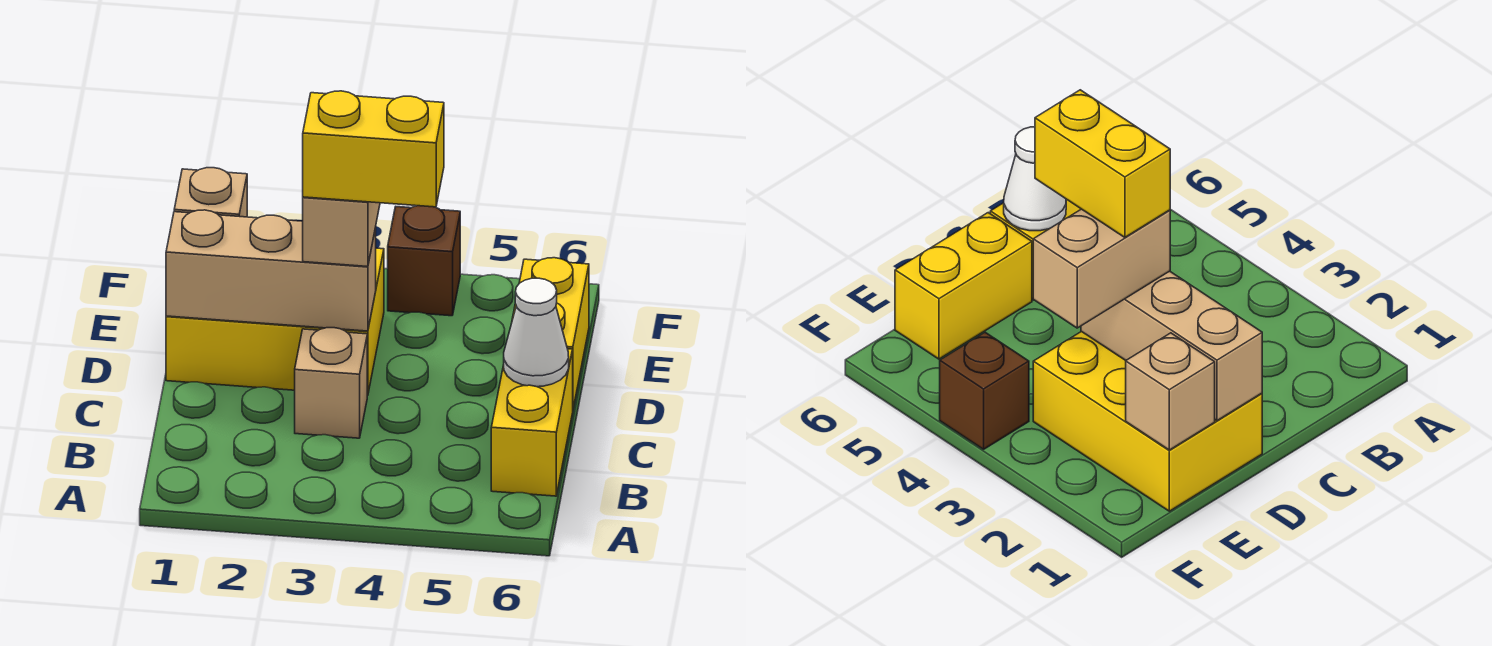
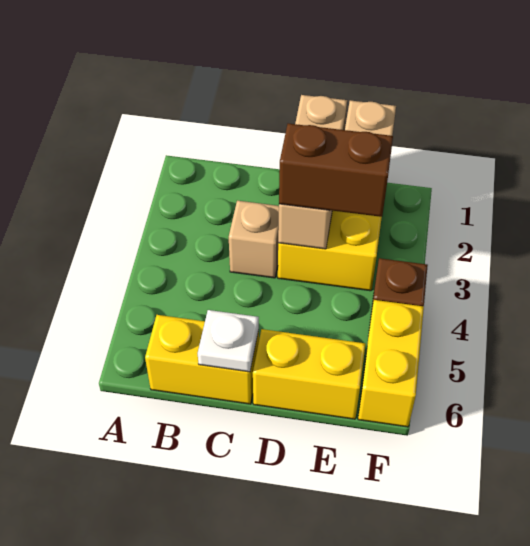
white 1x1 cone [504,278,569,387] -> white 1x1 plate [198,310,259,372]
tan 1x2 brick [303,197,380,267] -> brown 1x2 brick [279,123,393,217]
yellow 1x2 brick [303,91,444,207] -> yellow 1x2 brick moved to [358,300,424,427]

